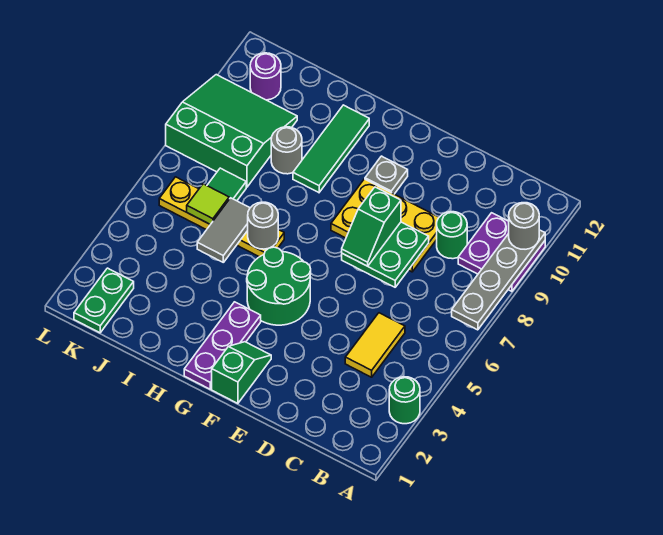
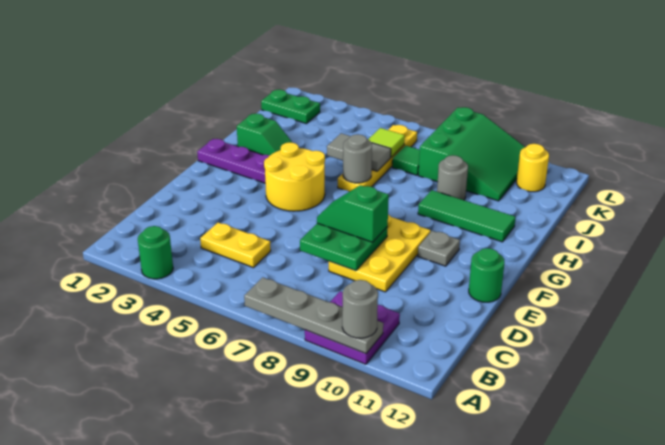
yellow 1x2 tile [345,313,405,377] -> yellow 1x2 plate [200,222,271,268]
green 1x1 round brick [437,212,467,259] -> green 1x1 round brick moved to [469,248,505,302]
green 1x2 slope [212,342,271,403] -> green 1x2 slope moved to [237,113,293,155]
green 2x2 round brick [247,247,311,325] -> yellow 2x2 round brick [264,142,325,211]
purple 1x1 round brick [250,53,281,100] -> yellow 1x1 round brick [517,144,549,192]

